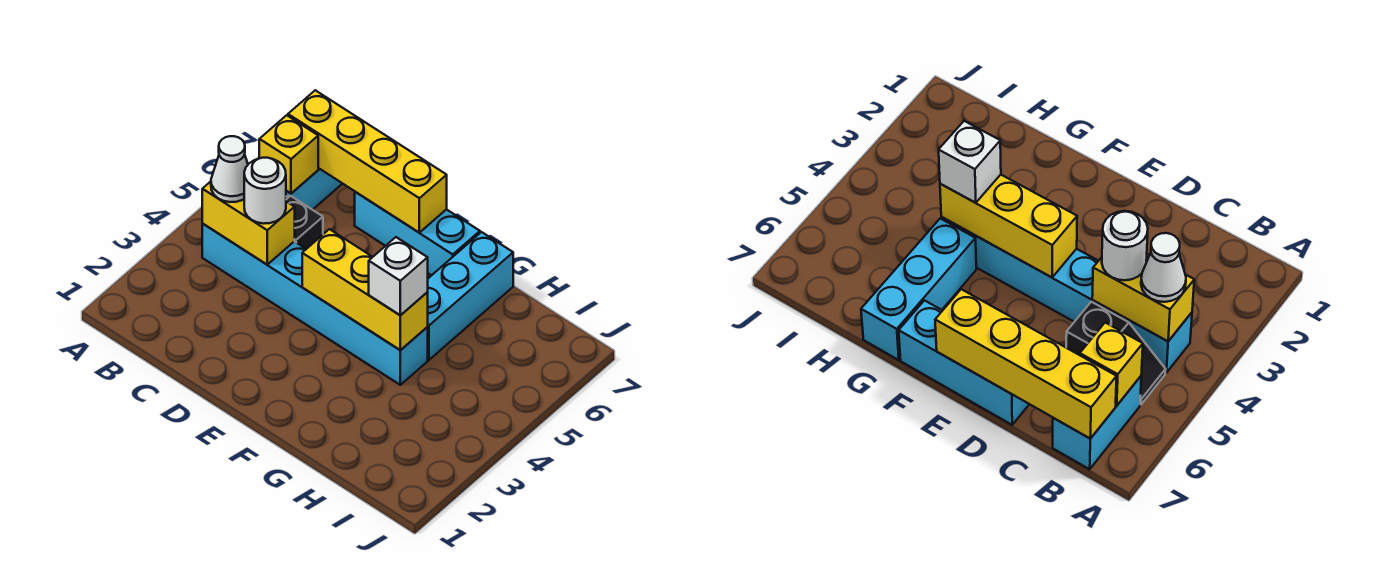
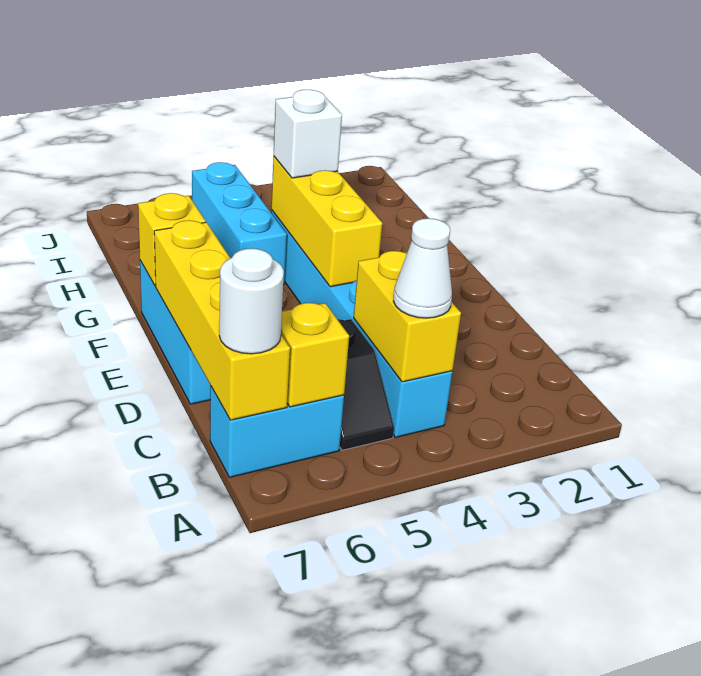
white 1x1 round brick [244,158,286,224] -> white 1x1 round brick moved to [219,248,284,354]
none -> yellow 1x1 brick [138,193,206,286]
cyan 1x3 brick [428,232,513,360] -> cyan 1x3 brick turned to [192,162,287,285]

